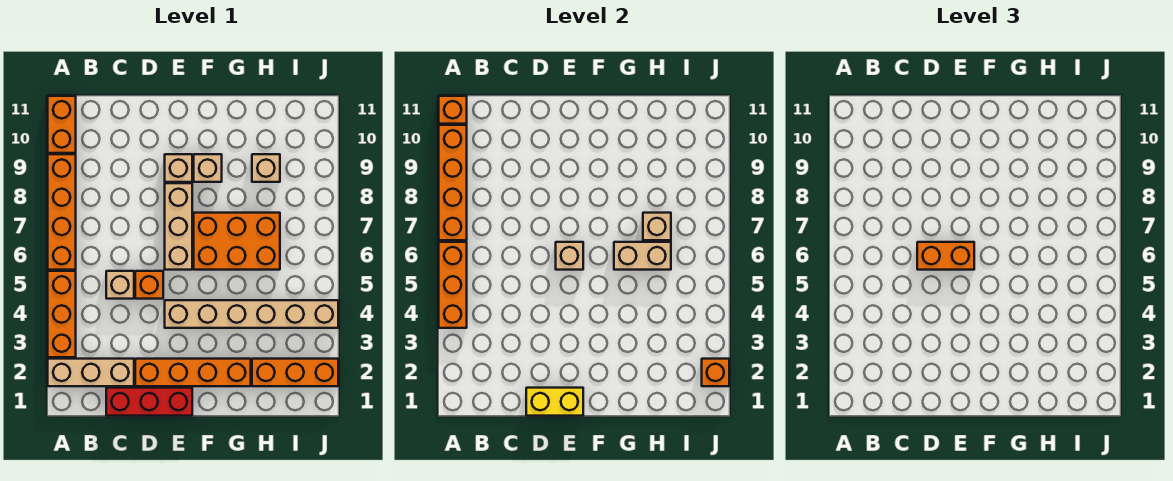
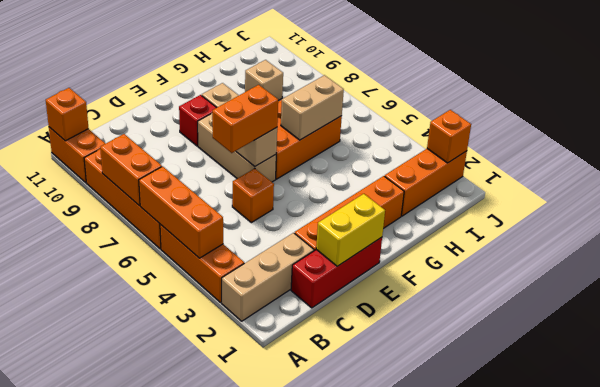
orange 1x4 brick [439,125,467,240] -> orange 1x2 brick [100,134,162,206]
tan 1x1 brick [106,271,134,299] -> none
tan 1x6 brick [165,300,338,328] -> none
tan 1x1 brick [165,154,192,182] -> red 1x1 brick [179,95,217,146]
tan 1x1 brick [643,213,671,240] -> none

